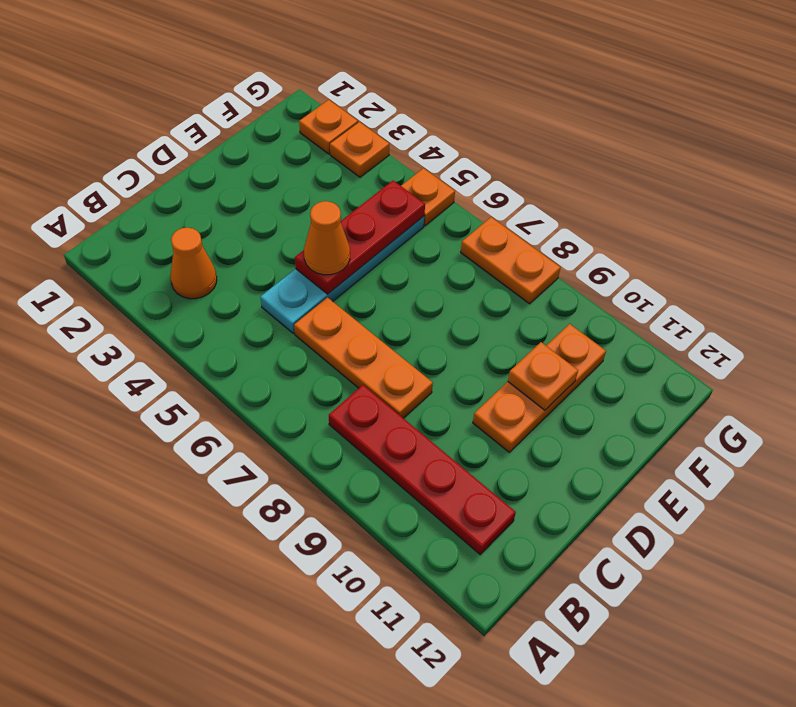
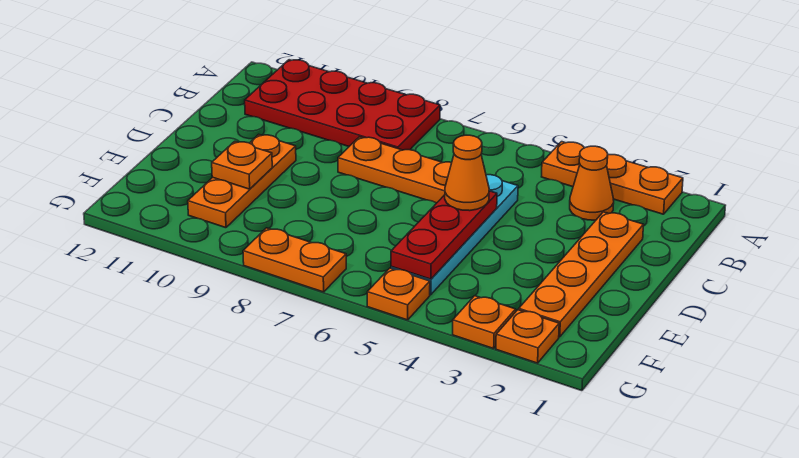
none -> orange 1x3 plate [542,142,683,214]
red 1x4 plate [329,385,516,555] -> red 2x4 plate [245,60,440,150]
none -> orange 1x4 plate [519,212,643,337]

